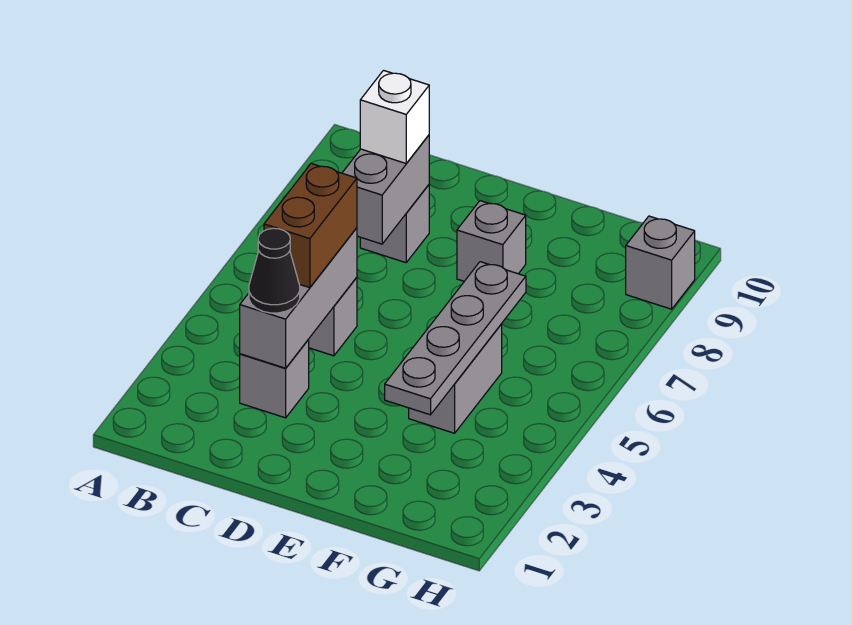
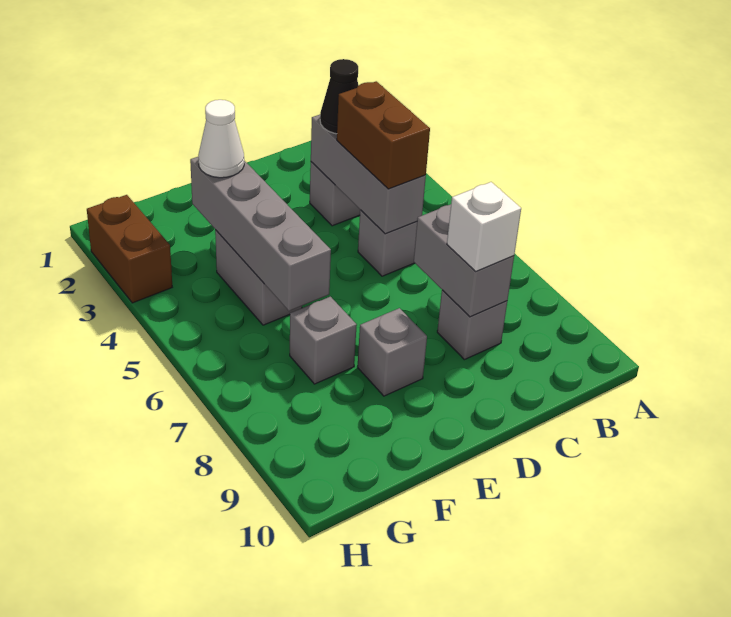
grey 1x4 plate [385,262,526,415] -> grey 1x4 brick [190,157,331,311]
none -> white 1x1 cone [198,100,244,178]
none -> brown 1x2 brick [87,195,172,303]
grey 1x1 brick [626,216,695,309] -> grey 1x1 brick moved to [290,297,357,384]

